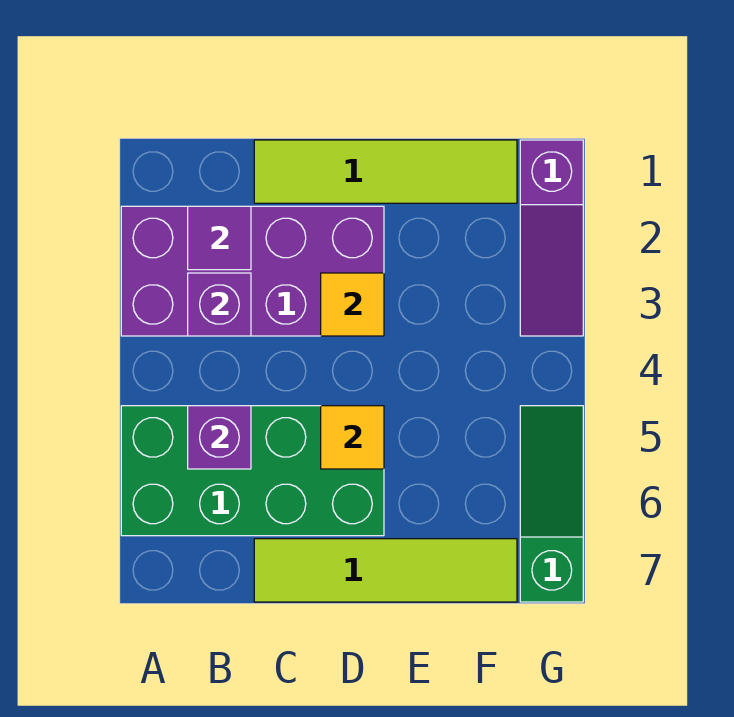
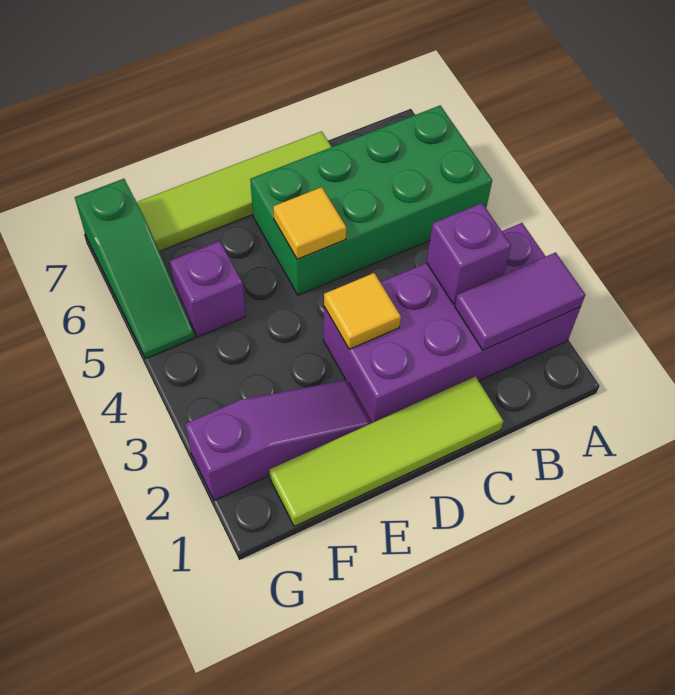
purple 1x1 tile [188,206,251,270] -> purple 1x2 tile [455,252,585,350]
purple 1x1 brick [188,406,251,469] -> purple 1x1 brick moved to [170,241,246,337]
purple 1x3 slope [520,140,583,336] -> purple 1x3 slope turned to [185,380,371,501]

